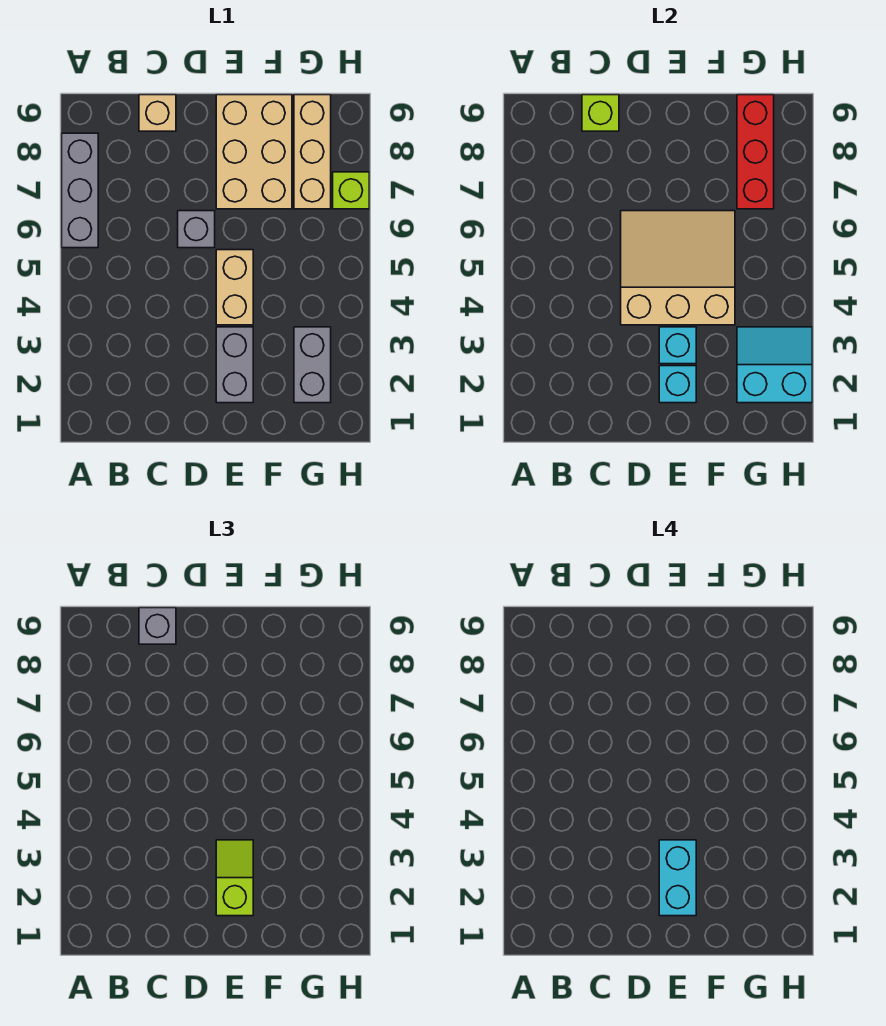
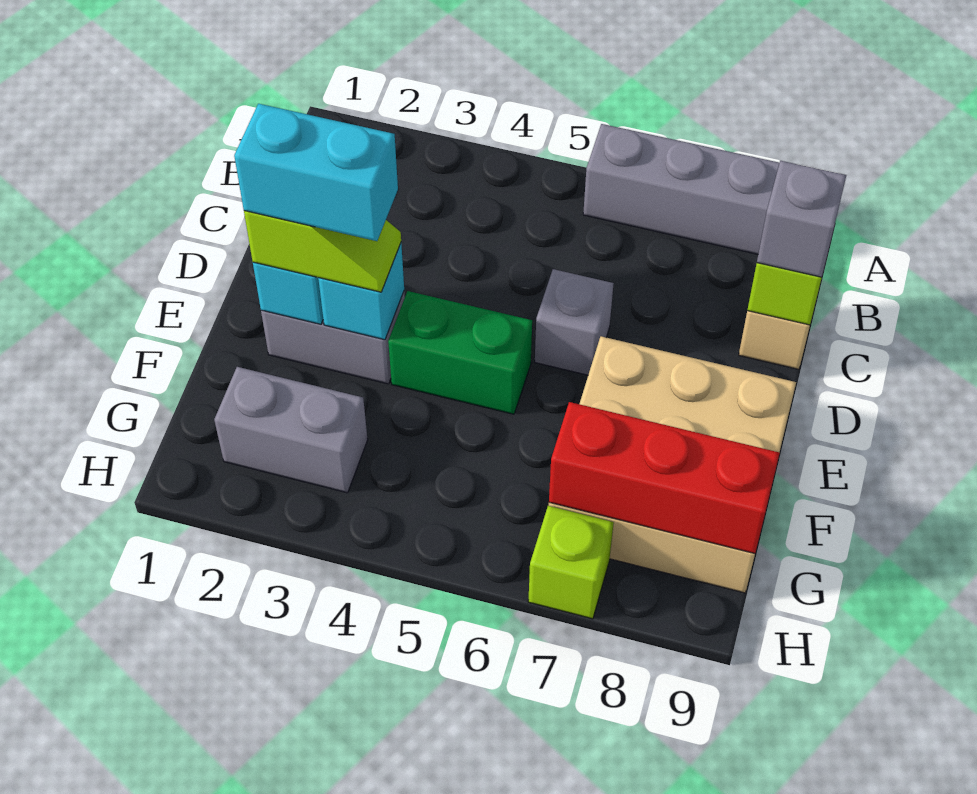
tan 3x3 slope [621,211,735,325] -> none
tan 1x2 brick [216,250,253,325] -> green 1x2 brick [388,291,532,414]
cyan 2x2 slope [737,327,812,403] -> none

